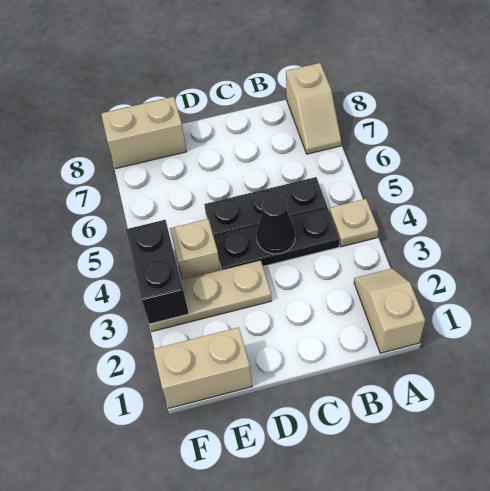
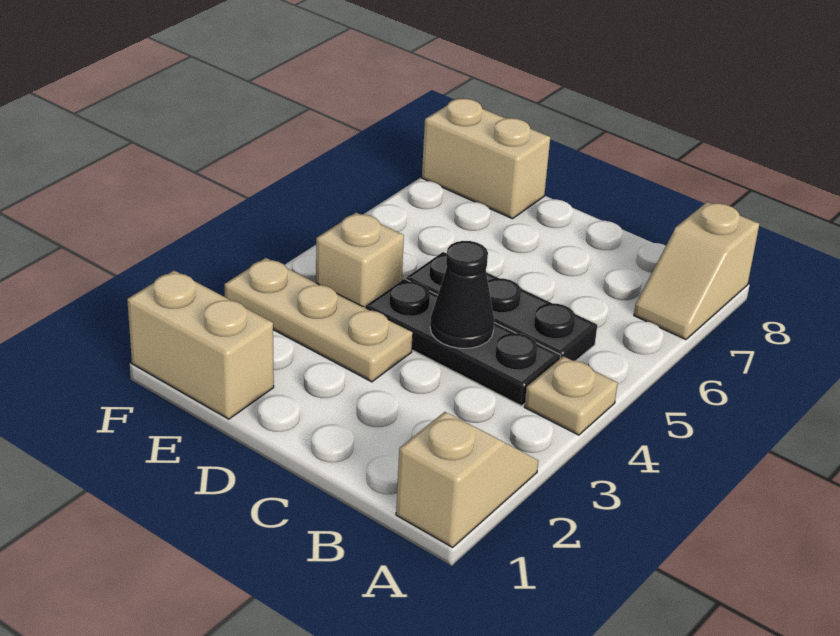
black 1x2 brick [126,220,189,324] -> none

